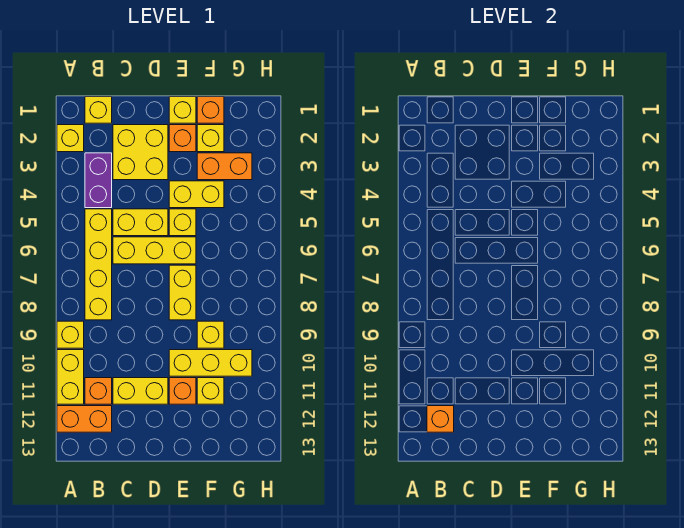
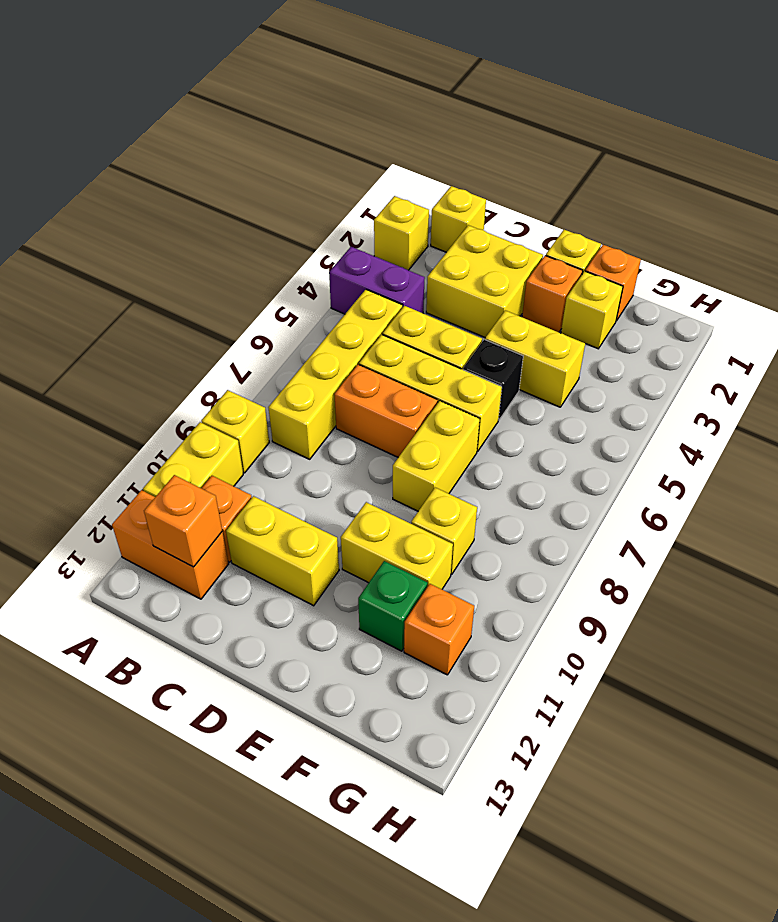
purple 1x2 brick [85,153,112,208] -> purple 1x2 brick turned to [329,247,425,314]
yellow 1x1 brick [169,209,196,236] -> black 1x1 brick [463,339,523,420]
yellow 1x3 brick [169,350,252,376] -> yellow 1x2 brick [341,502,453,589]
orange 1x1 brick [169,378,196,404] -> orange 1x1 brick moved to [404,584,474,675]
orange 1x2 brick [197,153,252,180] -> orange 1x2 brick moved to [334,365,438,457]
yellow 1x1 brick [197,378,224,404] -> green 1x1 brick [358,561,428,651]

